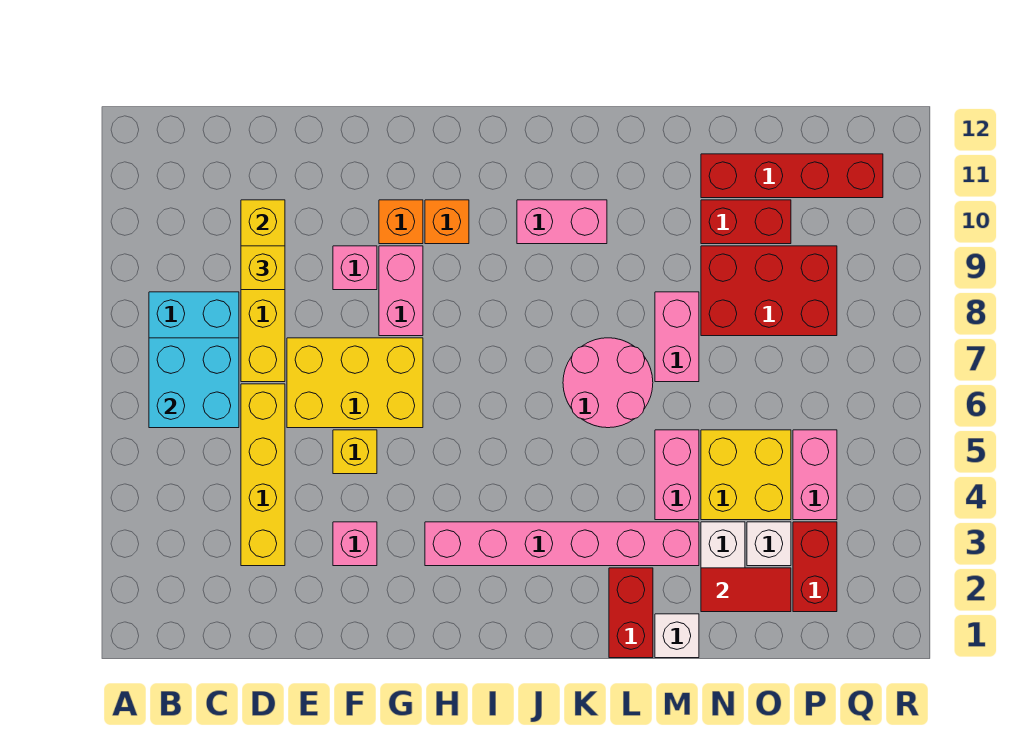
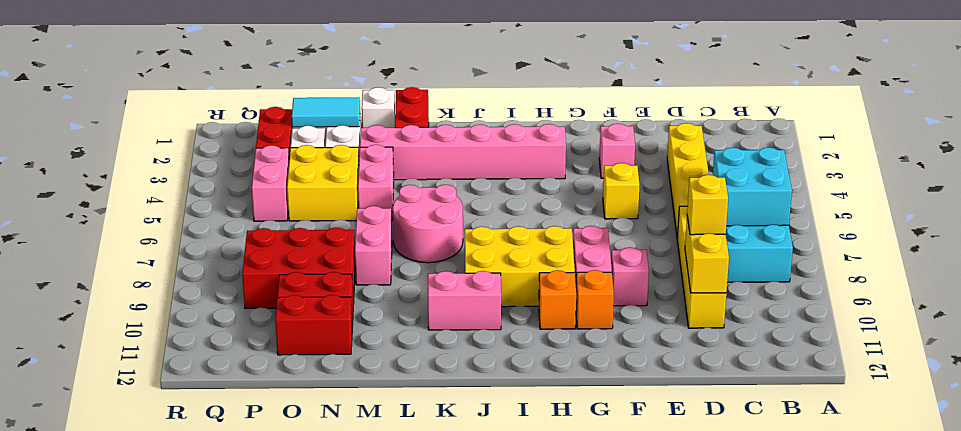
yellow 2x3 brick [287,338,423,428] -> yellow 2x3 brick moved to [465,226,575,307]
red 1x2 tile [701,568,791,612] -> cyan 1x2 tile [292,98,360,127]
red 1x4 brick [701,154,883,198] -> red 1x2 brick [275,295,352,355]

